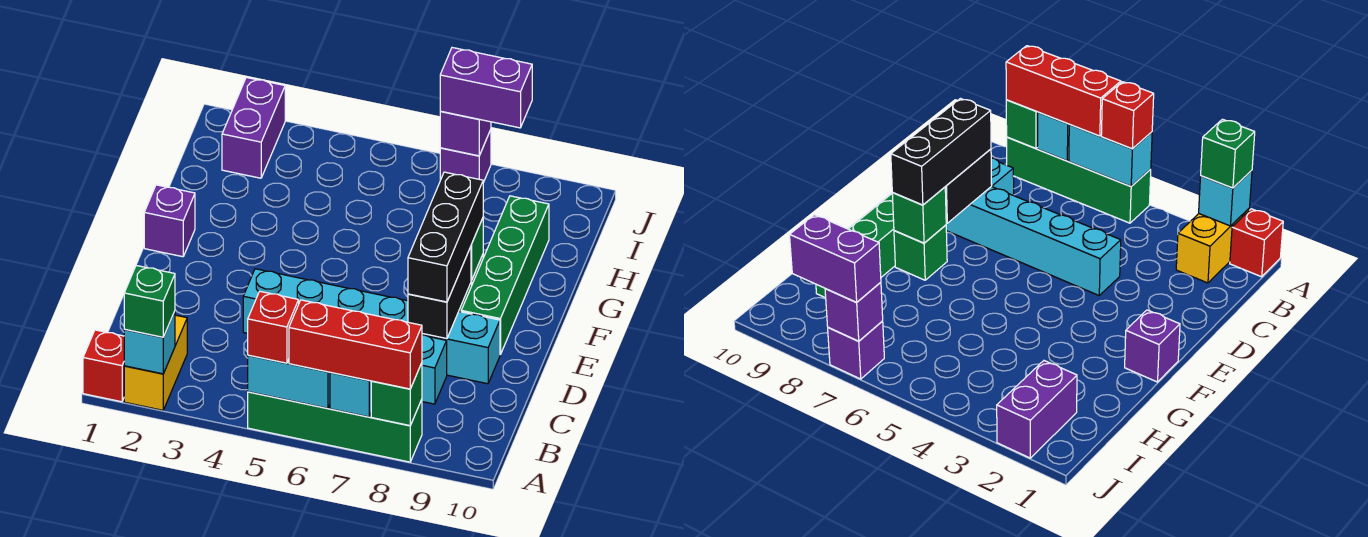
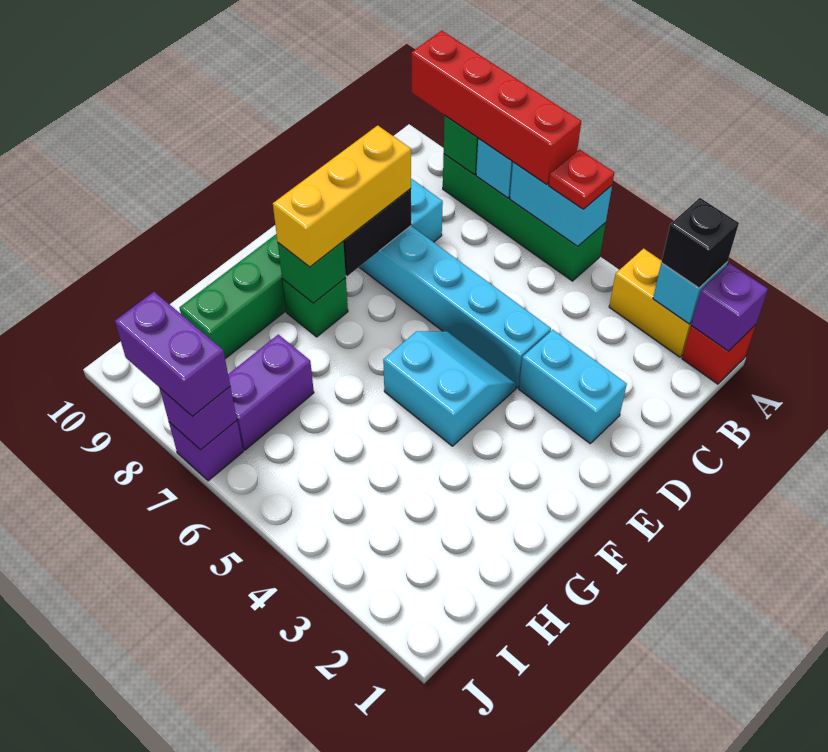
yellow 1x2 brick [124,315,187,410] -> yellow 1x2 brick turned to [609,248,692,357]
green 1x1 brick [124,266,175,337] -> black 1x1 brick [661,198,739,288]
red 1x1 brick [248,291,299,363] -> red 1x1 plate [549,149,614,209]
red 1x3 brick [289,300,422,389] -> red 1x4 brick [411,31,581,185]
none -> cyan 1x2 brick [519,330,627,443]
black 1x3 brick [408,172,483,302] -> yellow 1x3 brick [273,125,411,267]
none -> cyan 2x2 slope [383,331,516,446]
purple 1x1 brick [144,185,195,257] -> purple 1x1 brick moved to [691,263,768,351]
purple 1x2 brick [222,77,285,178] -> purple 1x2 brick moved to [228,334,314,450]

